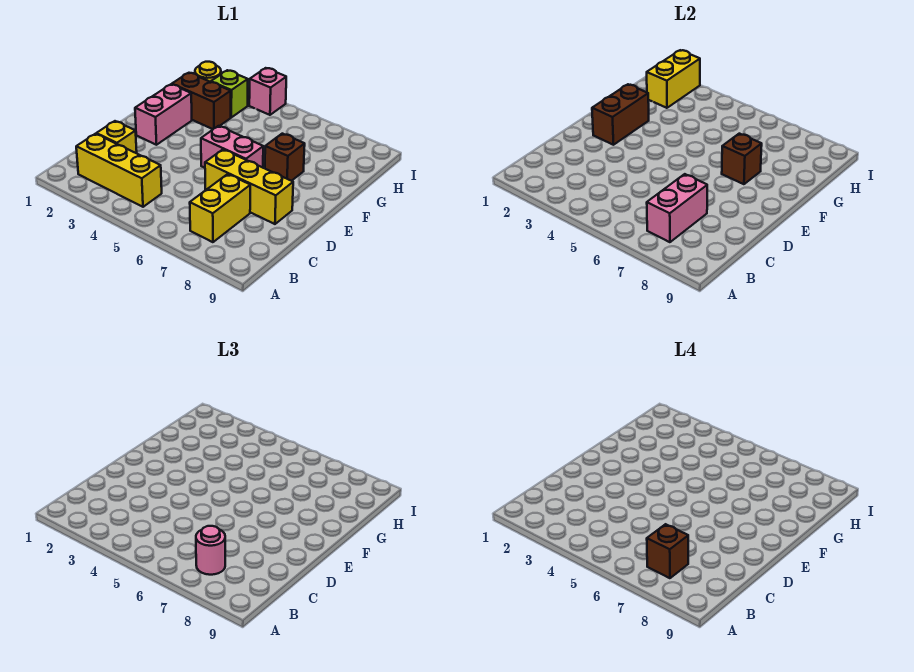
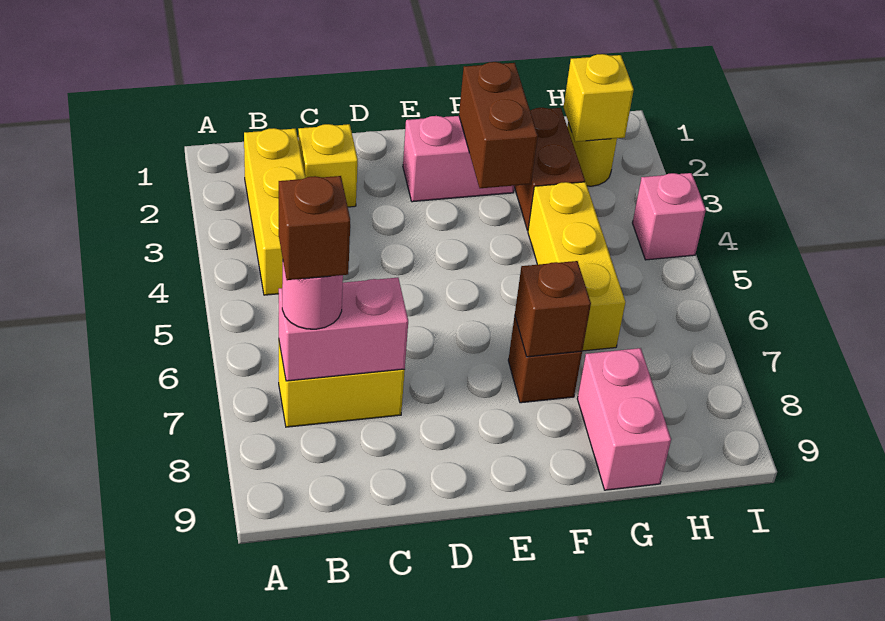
yellow 1x3 brick [205,150,293,224] -> yellow 1x3 brick moved to [528,182,625,351]
brown 1x2 brick [592,84,649,145] -> brown 1x2 brick turned to [459,62,538,188]
pink 1x2 brick [201,126,263,168] -> pink 1x2 brick moved to [577,348,671,490]
yellow 1x2 brick [647,50,700,108] -> yellow 1x1 brick [564,54,634,142]
lime 1x1 brick [211,70,248,117] -> none

